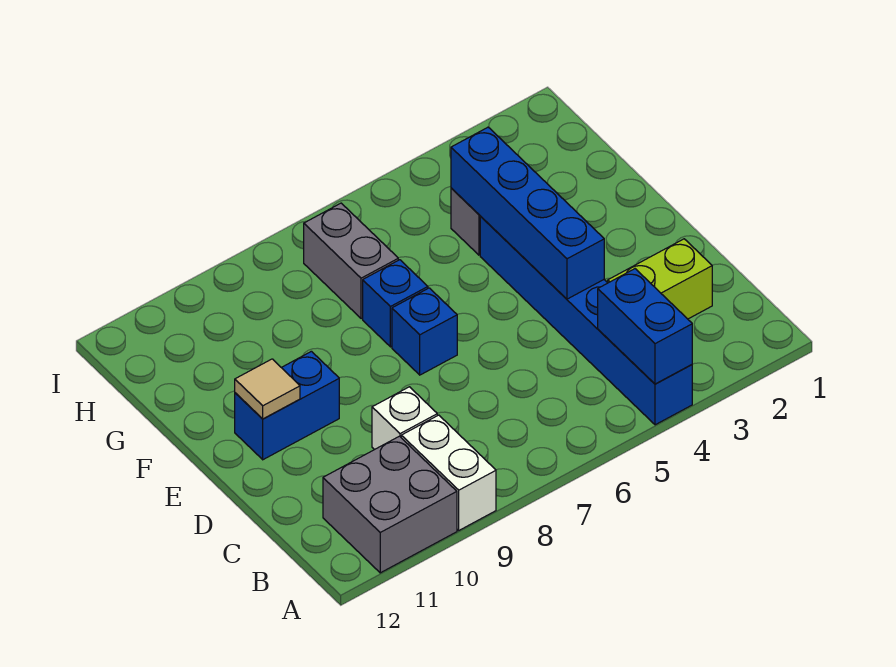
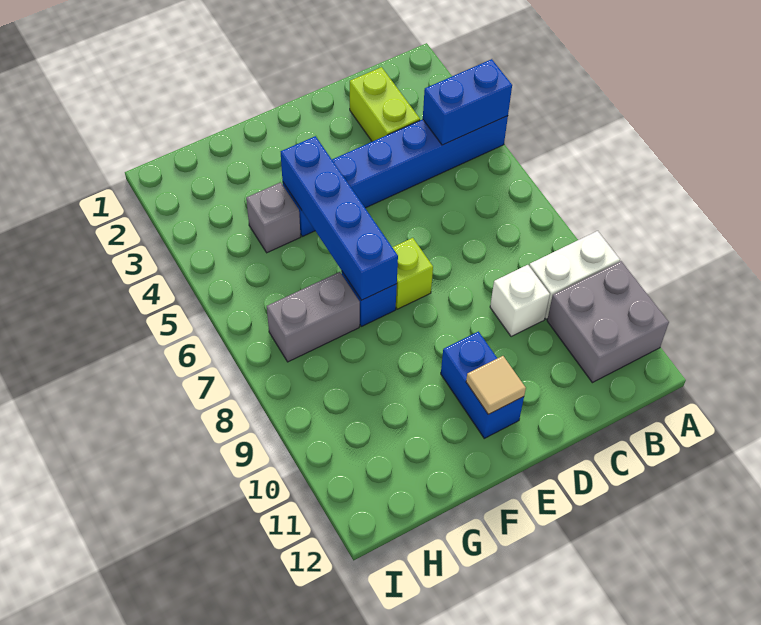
blue 1x4 brick [451,127,604,299] -> blue 1x4 brick turned to [281,136,398,300]
blue 1x1 brick [392,288,457,375] -> lime 1x1 brick [392,238,433,309]

